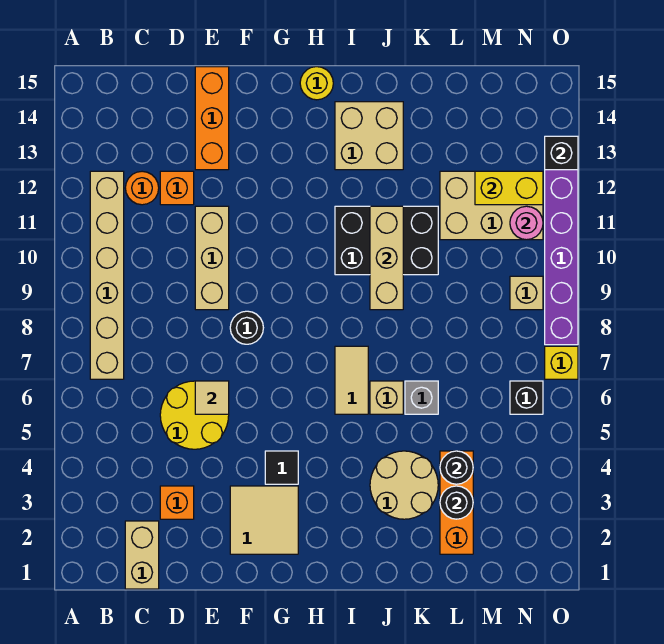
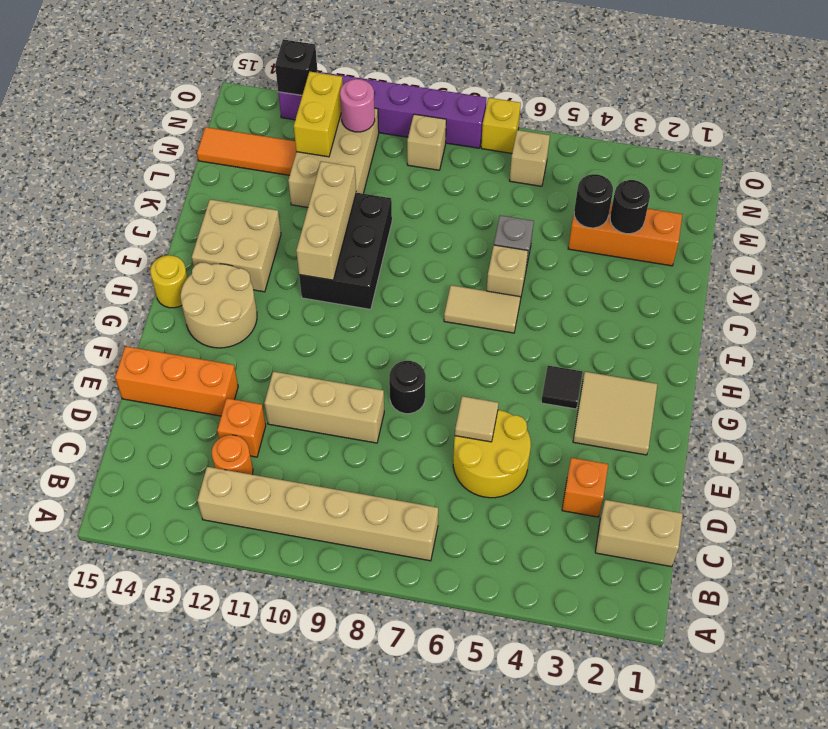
tan 2x2 round brick [370,451,438,519] -> tan 2x2 round brick moved to [181,263,257,348]
tan 1x3 brick [370,206,403,310] -> tan 1x3 brick turned to [296,161,356,280]
none -> orange 1x3 tile [197,127,296,175]
black 1x1 brick [510,381,543,414] -> tan 1x1 brick [510,130,550,186]

